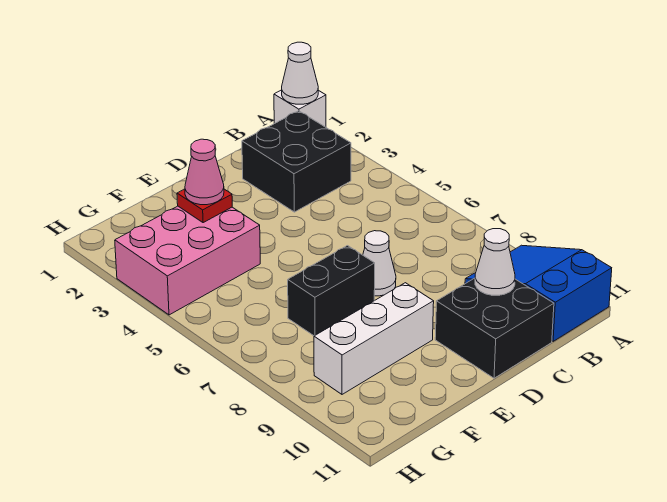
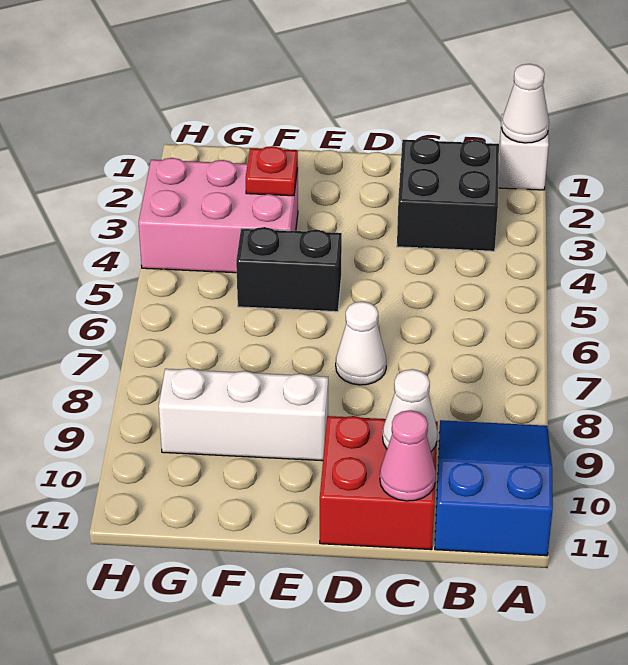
black 2x2 brick [435,278,554,378] -> red 2x2 brick [320,416,438,550]
black 1x2 brick [288,246,375,336] -> black 1x2 brick moved to [236,227,342,312]
pink 1x1 cone [185,139,224,205] -> pink 1x1 cone moved to [380,410,436,501]

